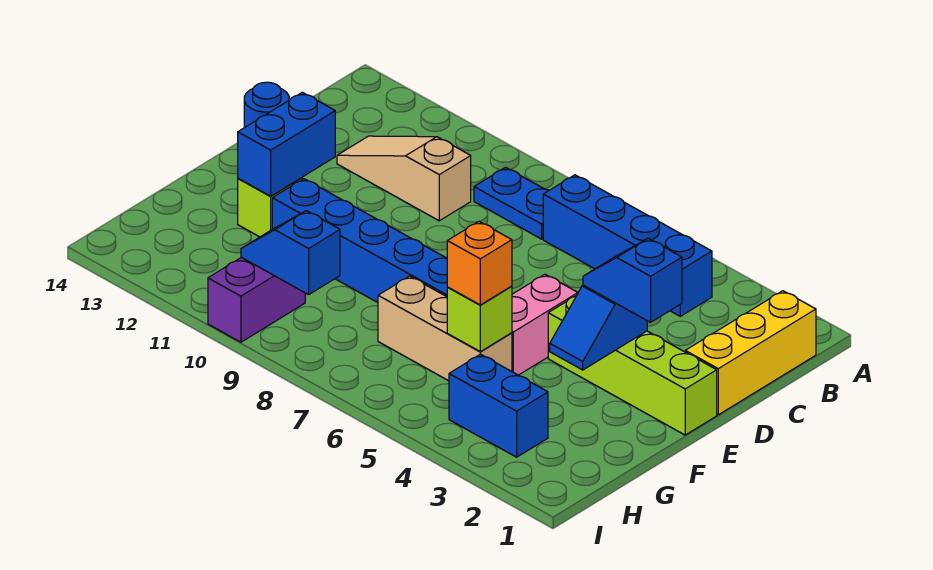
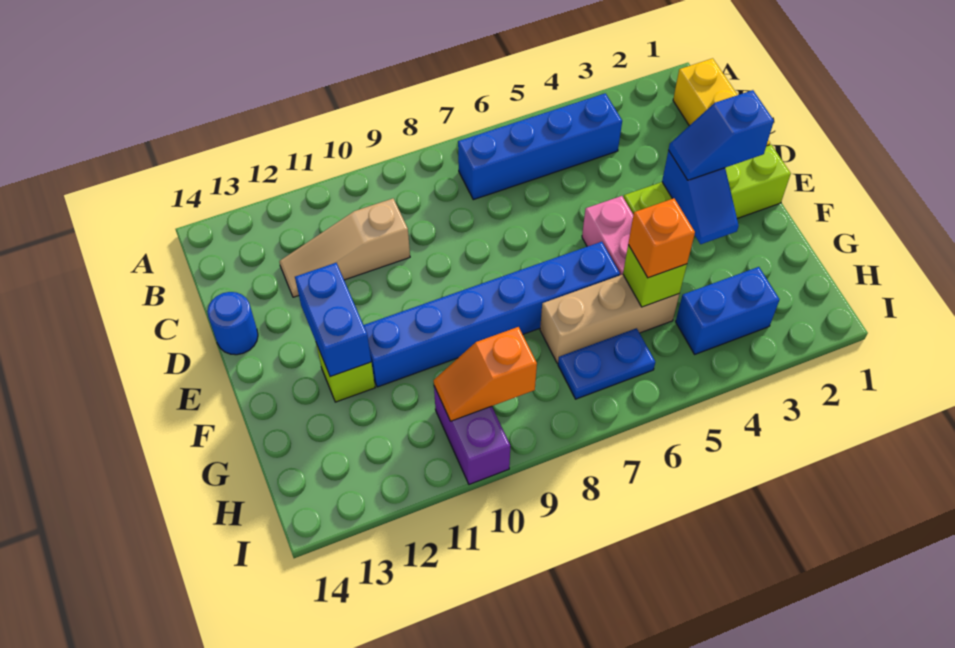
blue 1x2 plate [474,167,549,239] -> blue 1x2 plate moved to [558,328,655,399]
blue 1x2 slope [241,211,340,295] -> orange 1x2 slope [434,327,537,421]

